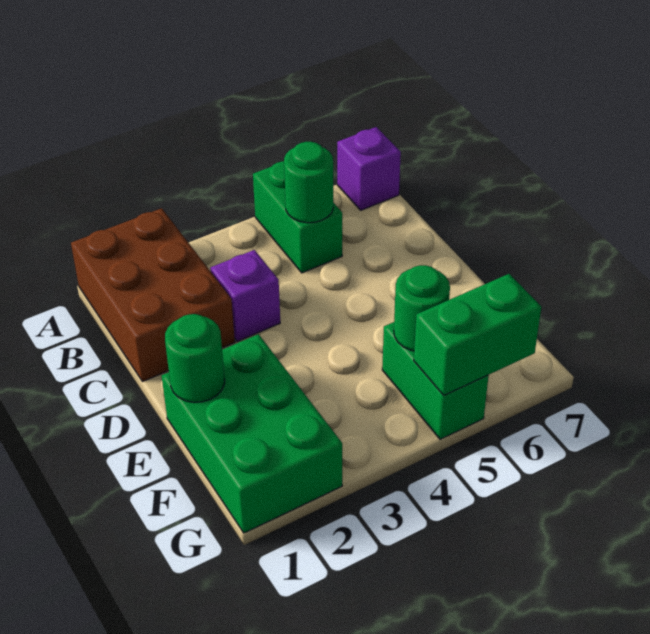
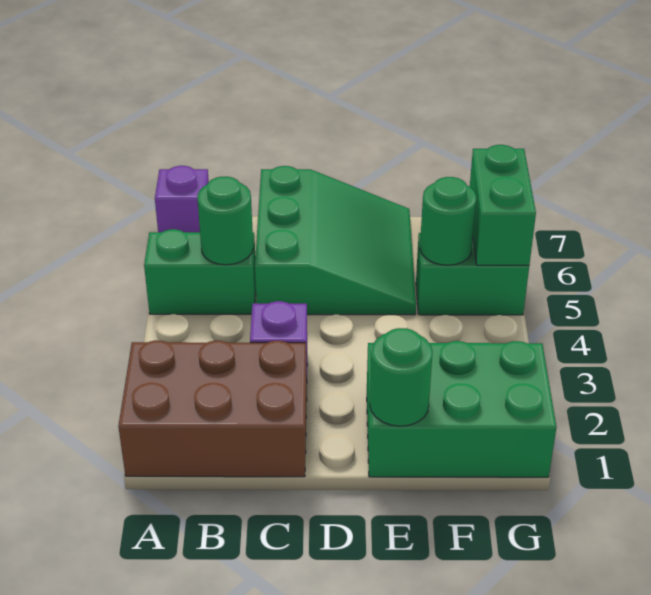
none -> green 3x3 slope [255,166,416,315]

